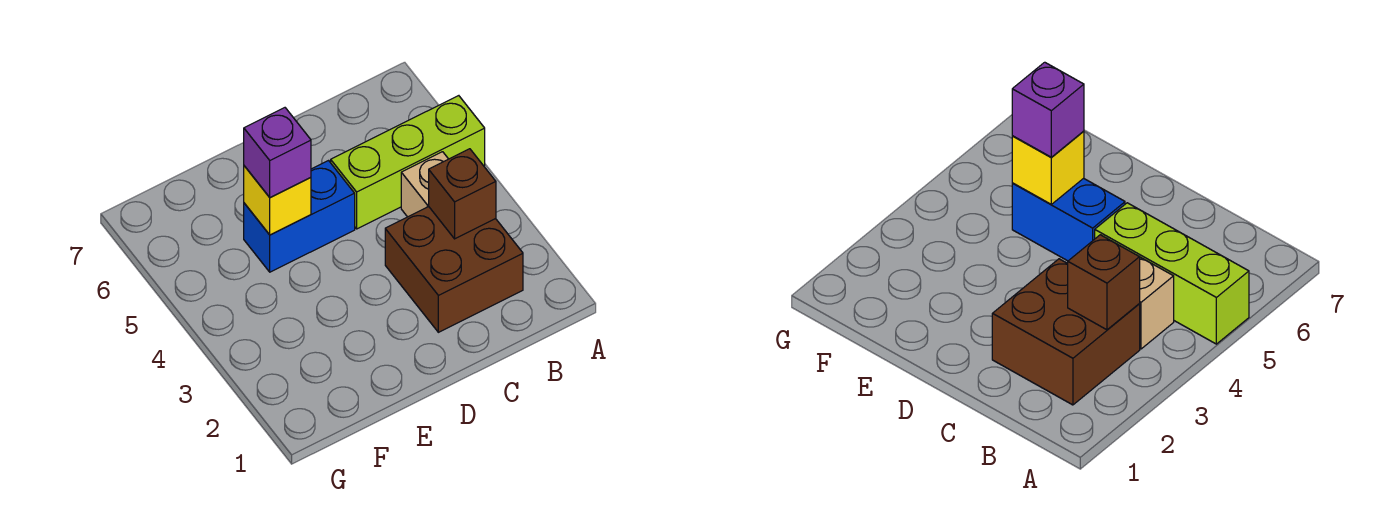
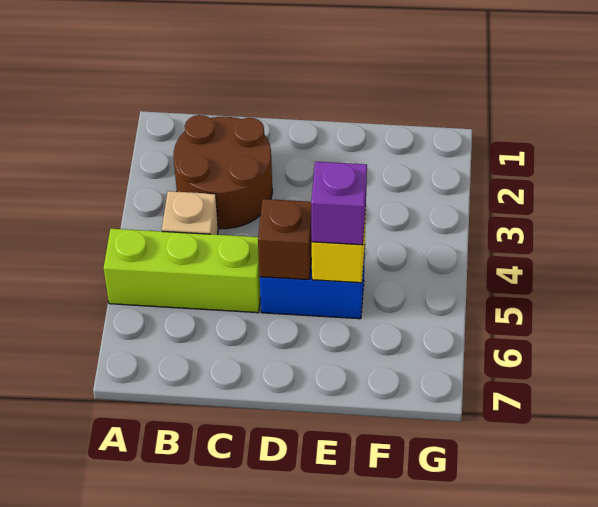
brown 2x2 brick [385,207,523,332] -> brown 2x2 round brick [173,115,272,229]
brown 1x1 brick [429,149,496,239] -> brown 1x1 brick moved to [258,199,312,280]

